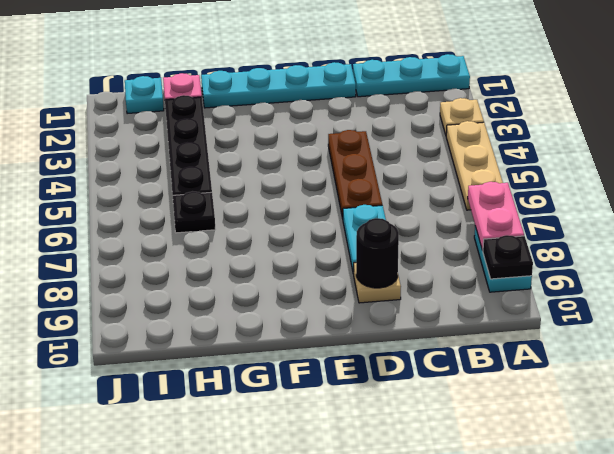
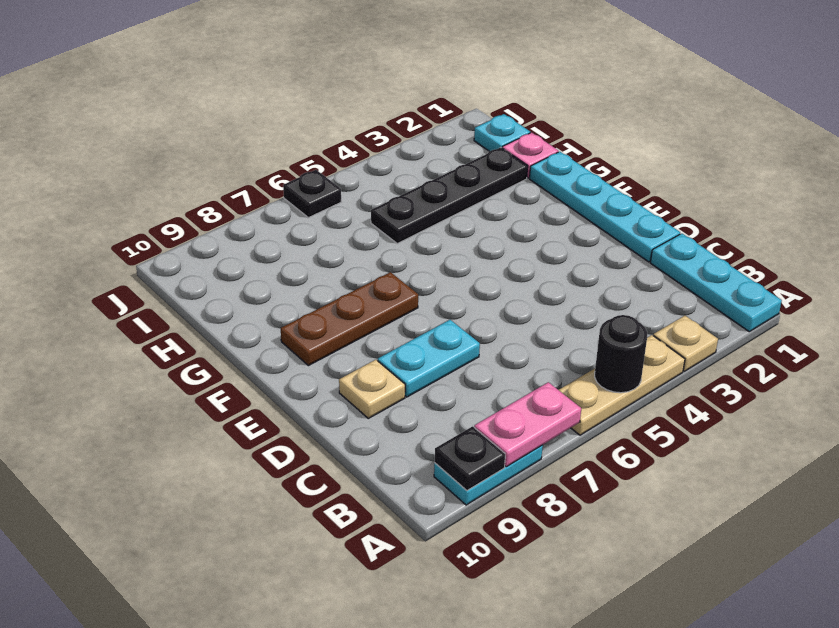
brown 1x3 plate [328,130,382,218] -> brown 1x3 plate moved to [281,272,418,366]
black 1x1 round brick [356,218,399,288] -> black 1x1 round brick moved to [595,315,647,393]
black 1x1 plate [173,192,215,233] -> black 1x1 plate moved to [283,170,341,218]

